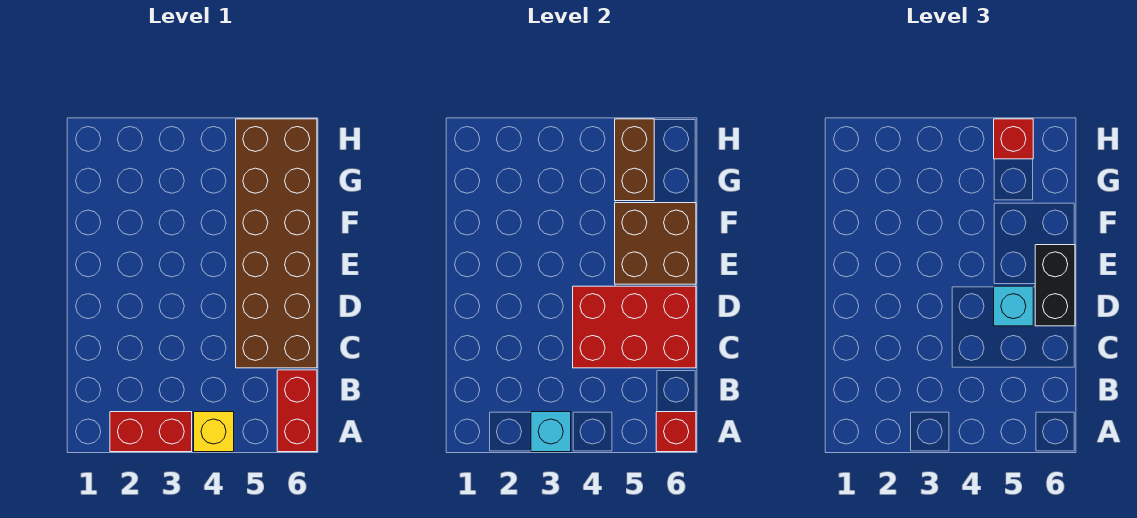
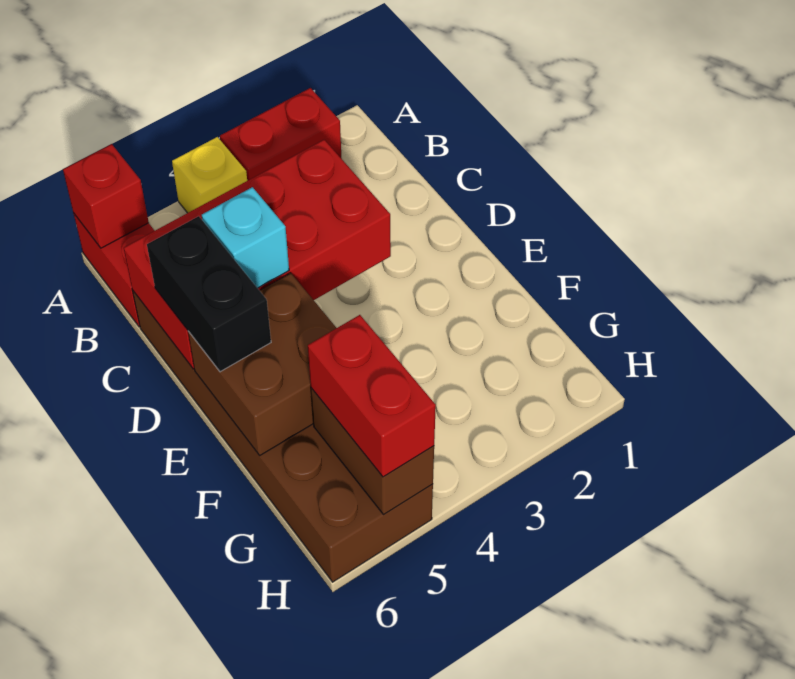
cyan 1x1 brick [531,412,571,452] -> none
red 2x3 brick [573,286,696,368] -> red 2x4 brick [124,140,391,369]
red 1x1 brick [994,119,1033,159] -> red 1x2 brick [308,315,436,477]

